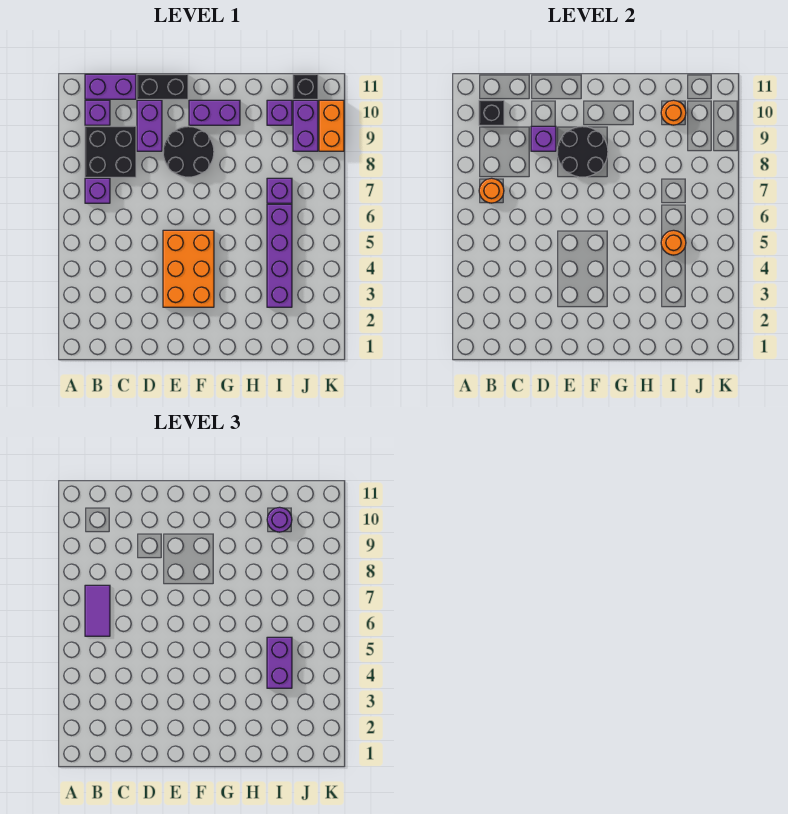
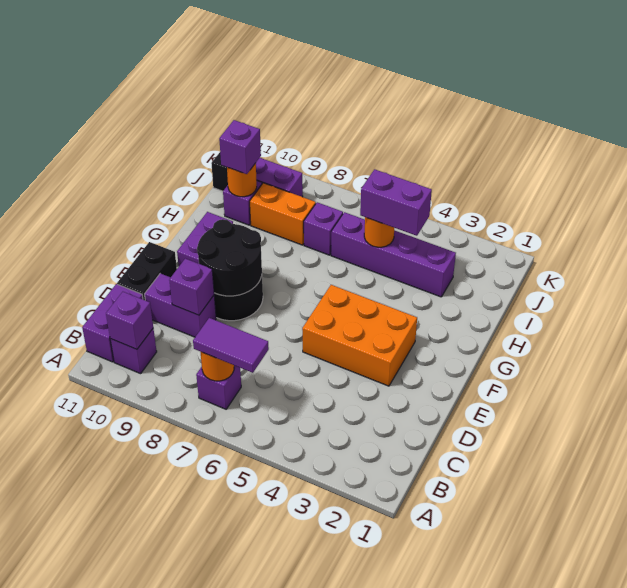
black 2x2 brick [85,126,136,177] -> none
black 1x1 brick [479,100,504,125] -> purple 1x1 brick [106,292,153,349]
purple 1x1 round brick [267,507,292,532] -> purple 1x1 brick [219,120,261,174]
orange 1x2 brick [319,100,344,151] -> orange 1x2 brick moved to [250,183,316,245]

